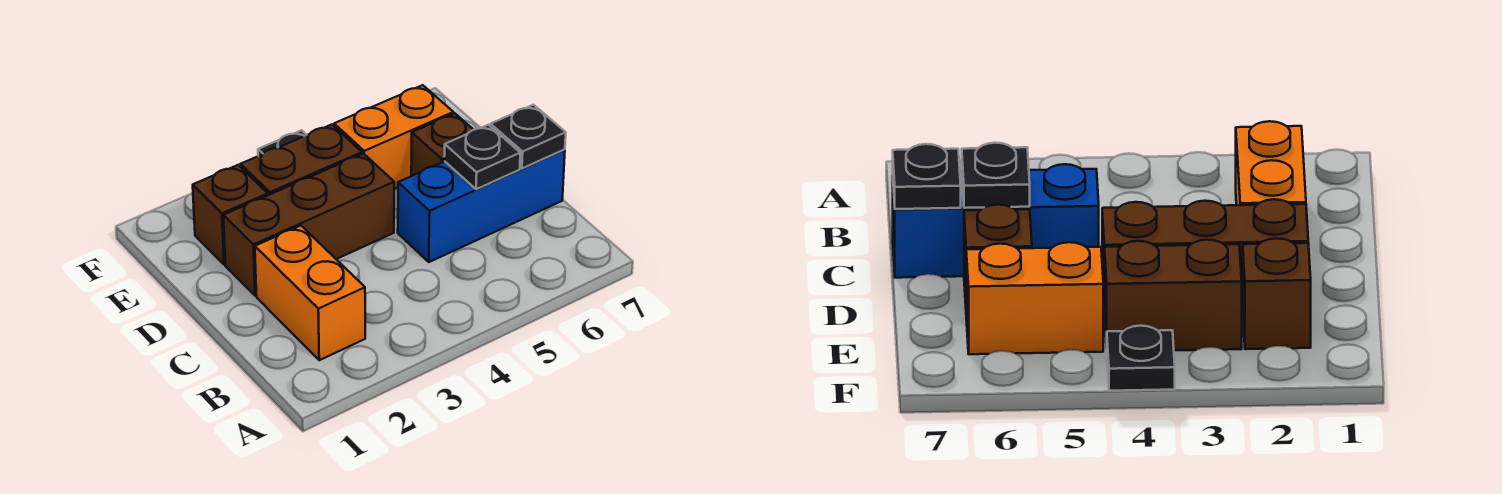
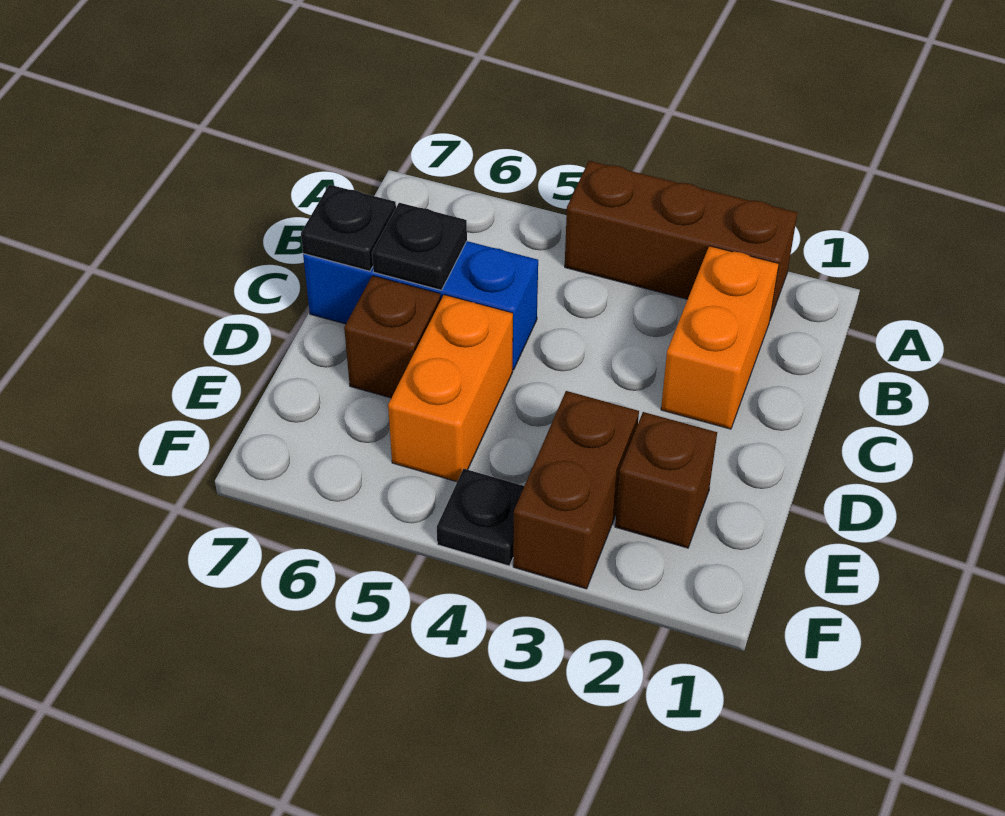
brown 1x3 brick [223,154,394,296] -> brown 1x3 brick moved to [565,161,798,319]
brown 1x2 brick [241,125,362,195] -> brown 1x2 brick turned to [513,391,639,589]
orange 1x2 brick [334,85,453,189] -> orange 1x2 brick turned to [388,295,513,482]

